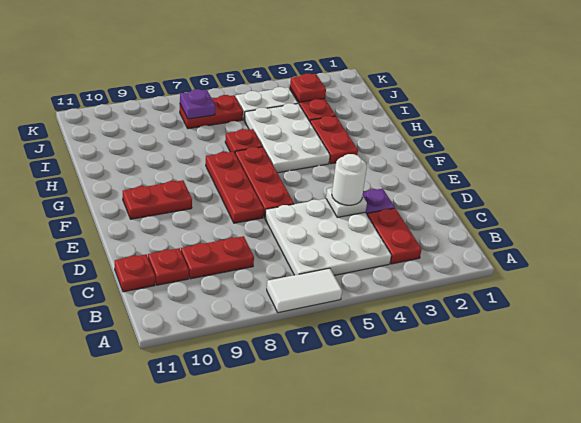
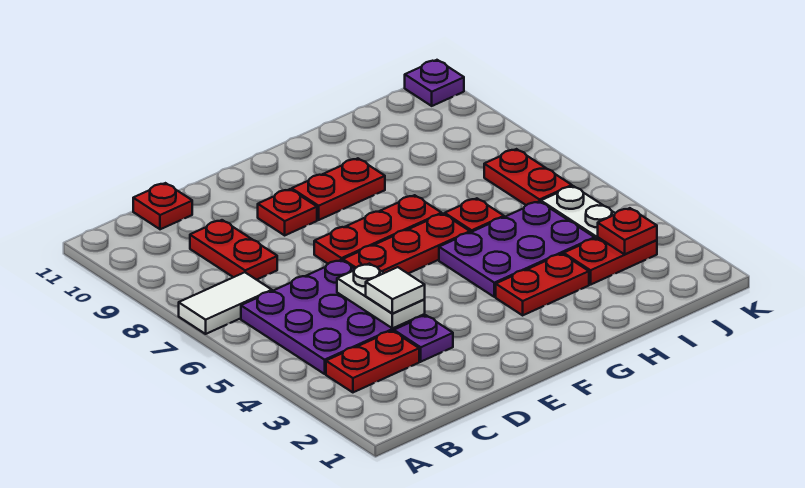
white 1x2 tile [267,268,342,313] -> white 1x2 tile turned to [179,272,272,334]
white 3x3 plate [265,199,391,275] -> purple 3x3 plate [241,260,425,374]
red 1x1 plate [148,248,189,285] -> red 1x1 plate moved to [258,189,317,235]
white 1x1 plate [326,188,367,217] -> white 1x2 plate [337,264,425,328]
white 1x1 round brick [332,154,367,205] -> white 1x1 tile [366,267,425,314]
red 1x2 plate [123,180,192,219] -> red 1x2 plate turned to [292,158,385,220]
white 2x3 plate [244,103,330,173] -> purple 2x3 plate [439,201,595,297]
purple 1x1 plate [180,89,215,119] -> purple 1x1 plate moved to [405,60,464,106]

